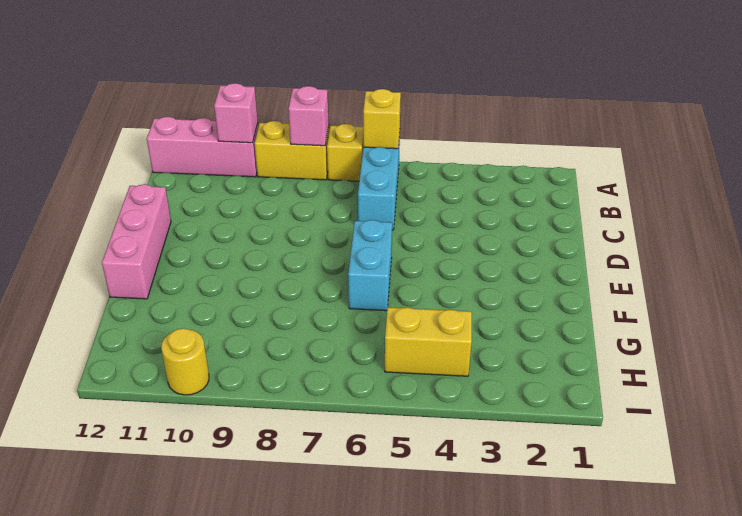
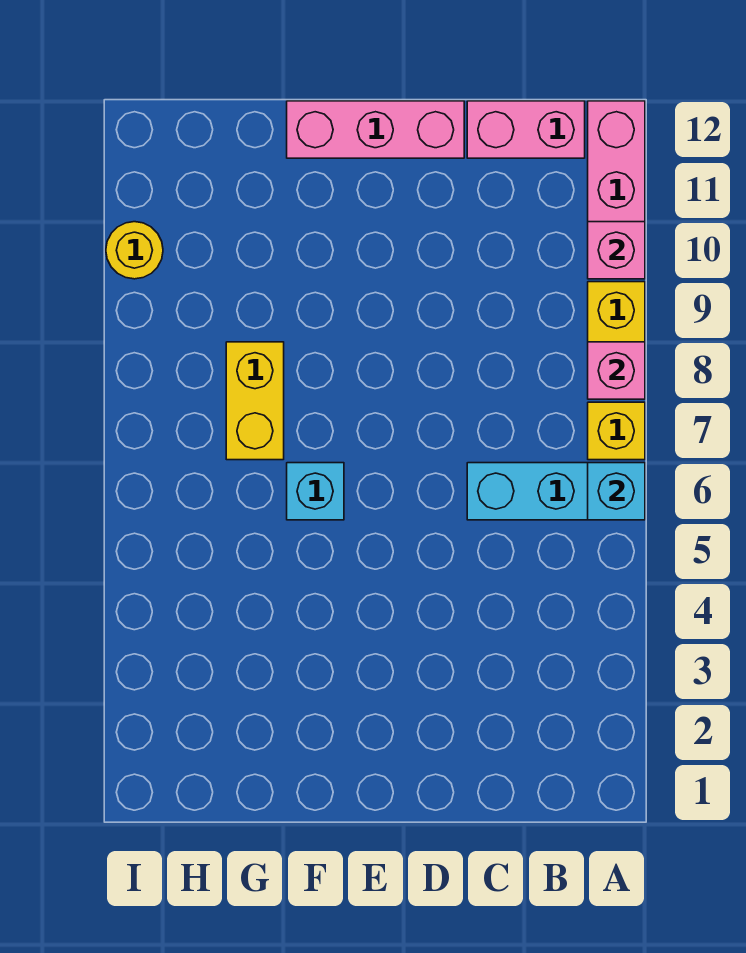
yellow 1x1 brick [363,89,401,149] -> cyan 1x1 brick [588,463,645,520]
none -> pink 1x2 brick [467,101,585,158]
cyan 1x2 brick [348,220,392,311] -> cyan 1x1 brick [287,463,344,520]
yellow 1x2 brick [385,307,472,376] -> yellow 1x2 brick moved to [226,342,284,460]

